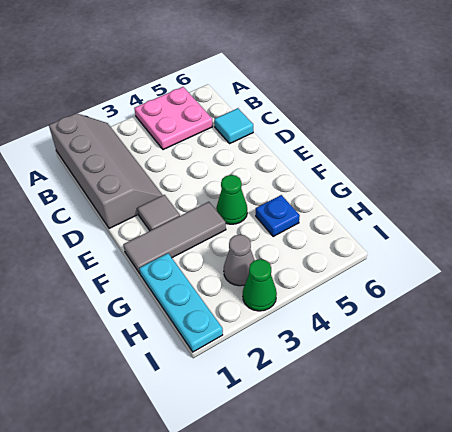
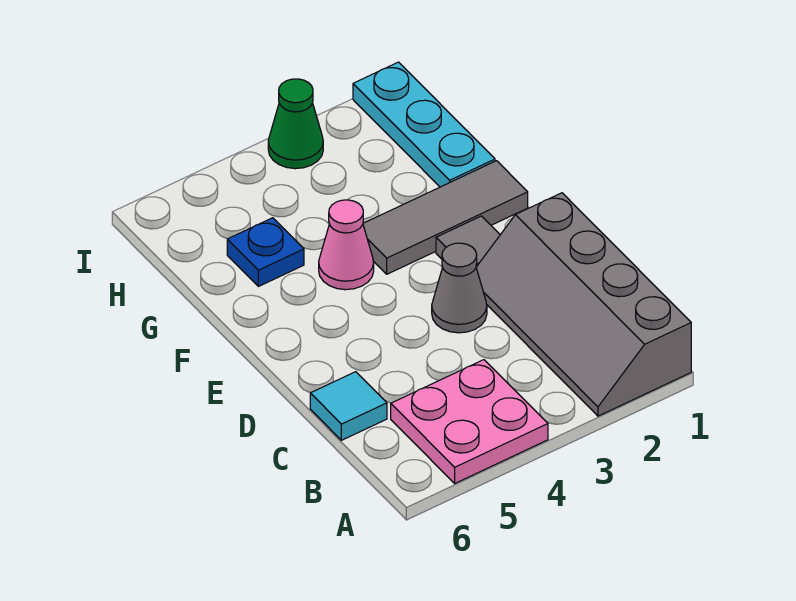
green 1x1 cone [216,175,247,224] -> pink 1x1 cone [319,200,374,290]
grey 1x1 cone [224,235,255,286] -> grey 1x1 cone moved to [432,243,487,333]

